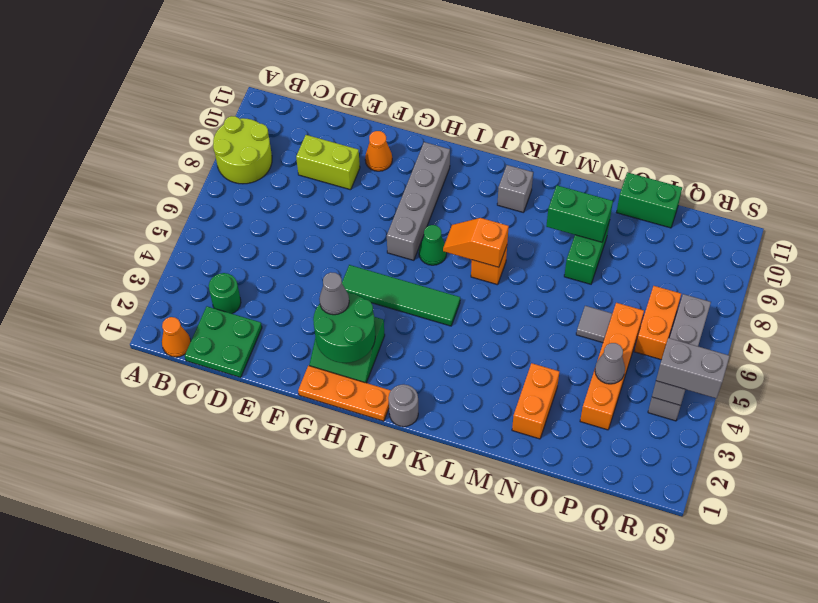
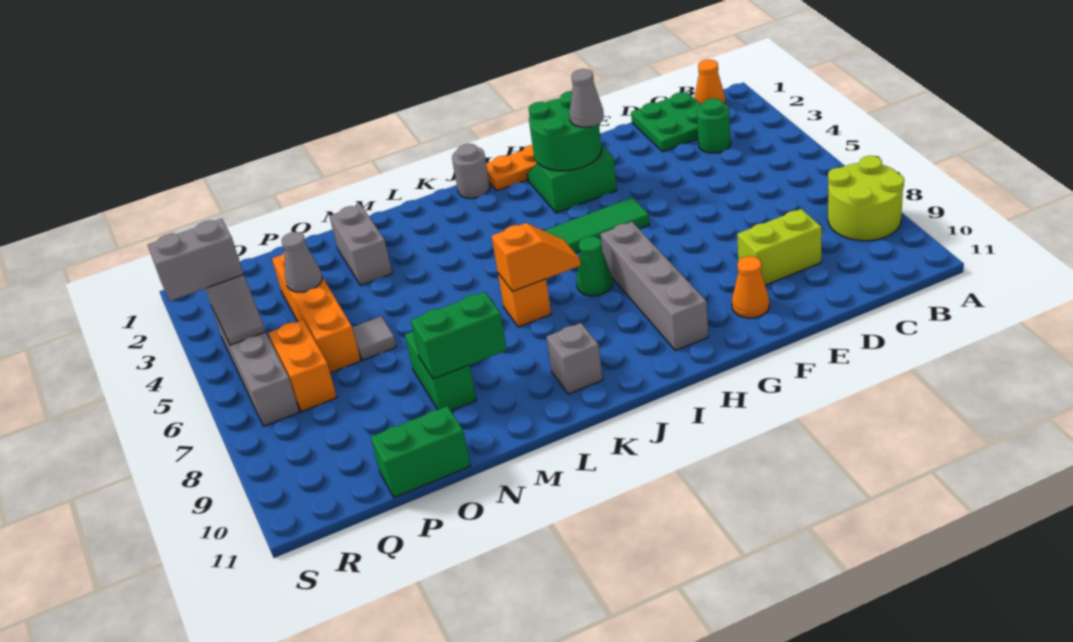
orange 1x2 brick [512,363,559,439] -> grey 1x2 brick [330,205,392,286]

